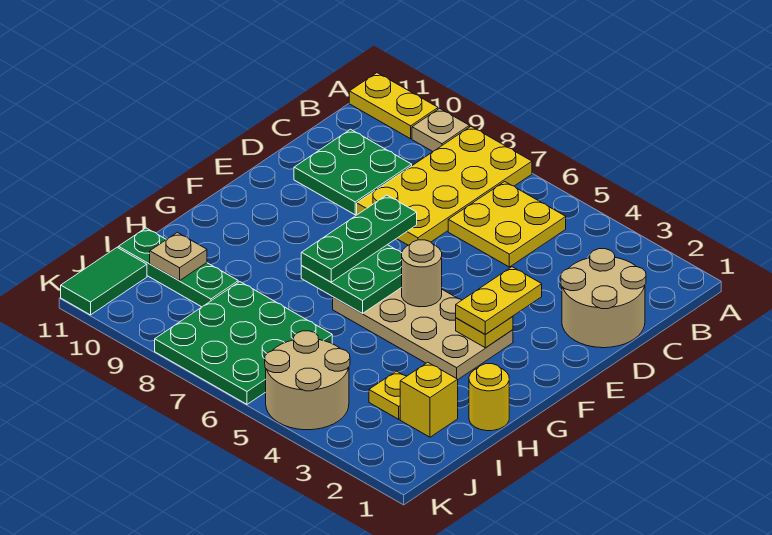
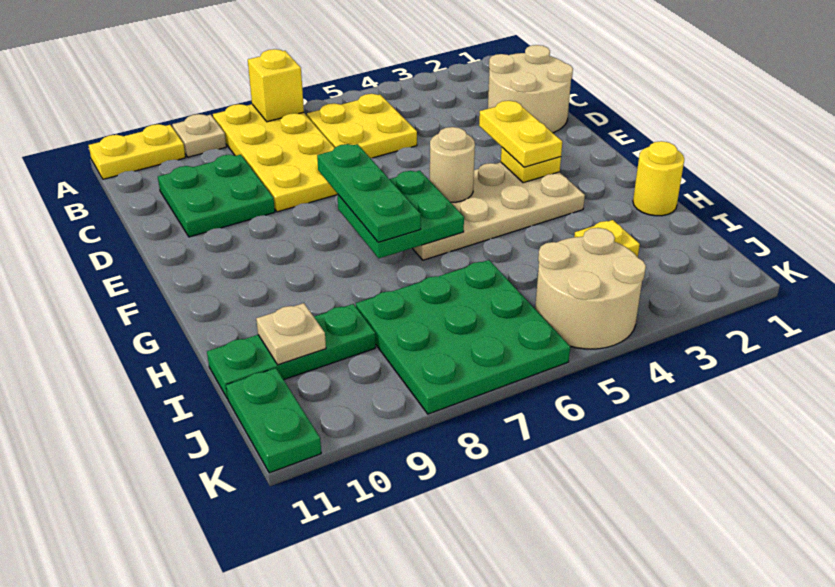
yellow 1x1 brick [400,362,458,437] -> yellow 1x1 brick moved to [248,49,304,122]
green 1x2 tile [61,247,147,315] -> green 1x2 plate [226,368,321,473]

